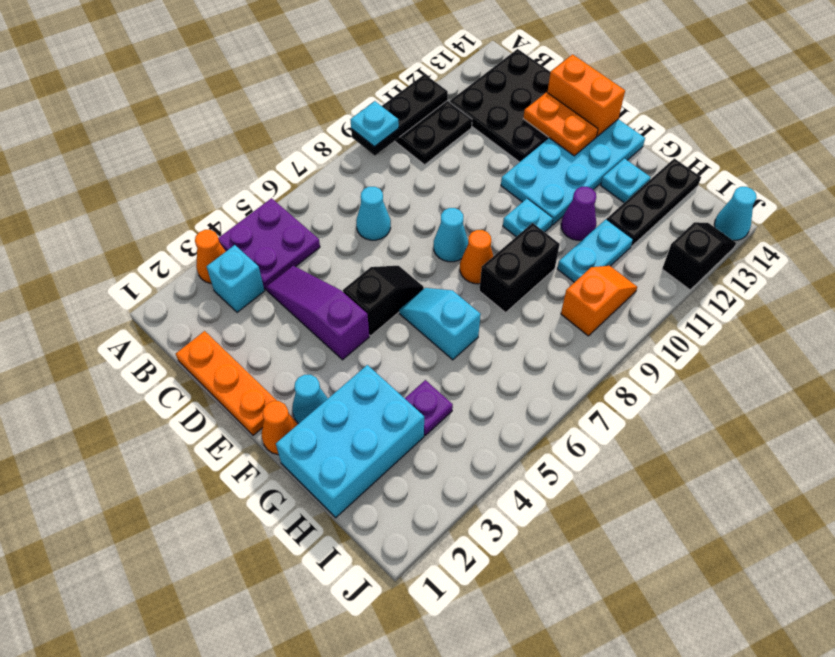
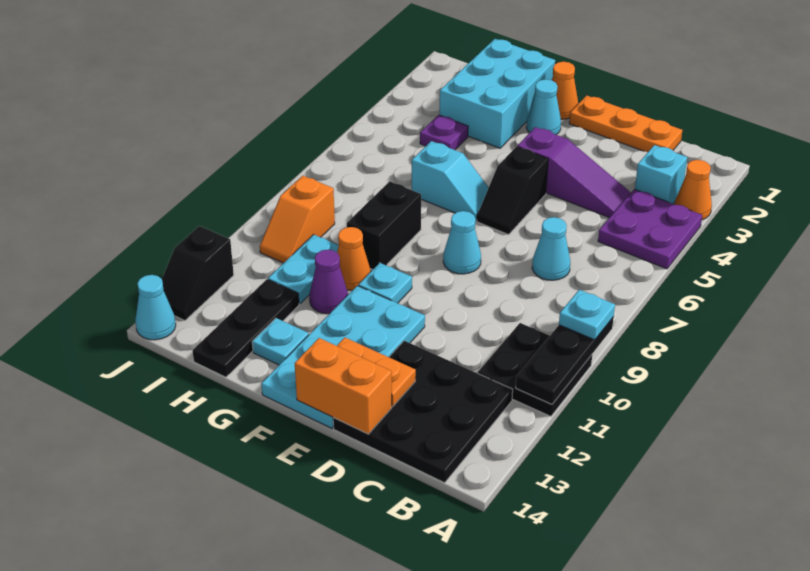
orange 1x1 cone [460,230,493,284] -> orange 1x1 cone moved to [337,227,371,290]

